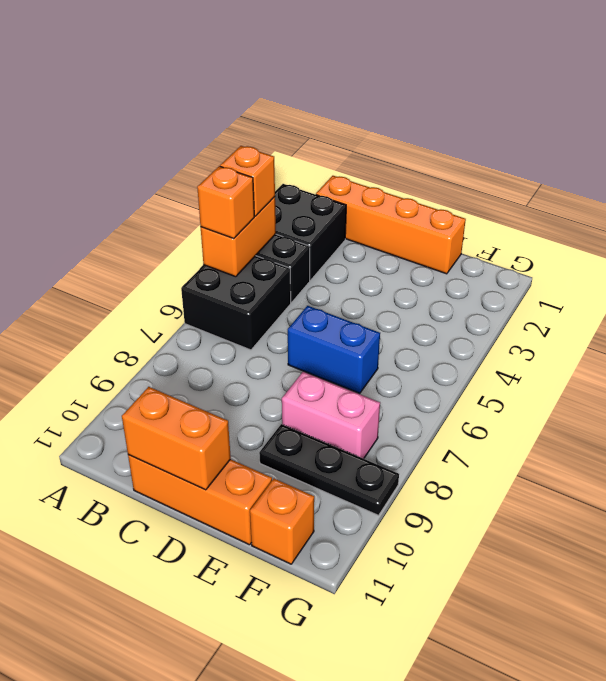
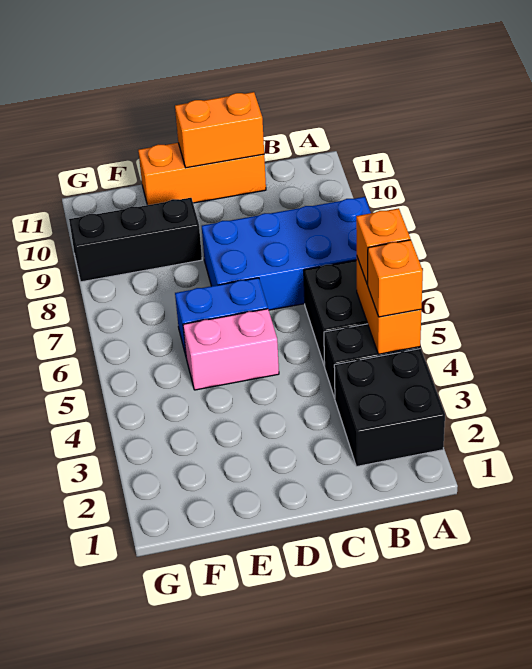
none -> blue 2x4 brick [202,197,371,310]
orange 1x4 brick [316,176,466,274] -> none
pink 1x2 brick [282,372,380,459] -> pink 1x2 brick moved to [183,309,279,390]
black 1x3 plate [259,424,399,515] -> black 1x3 brick [69,198,202,282]
orange 1x1 brick [250,479,314,564] -> none

